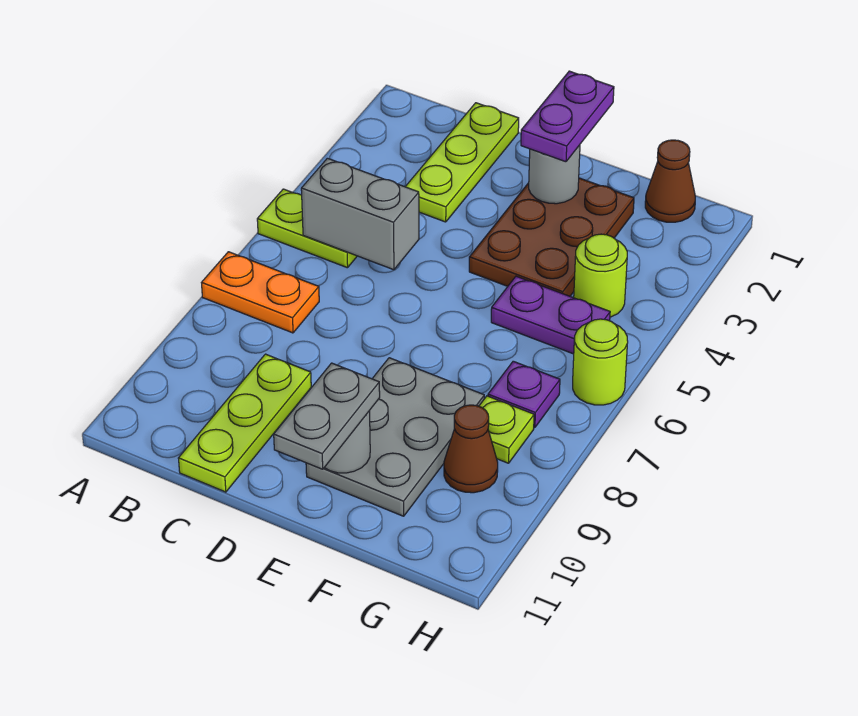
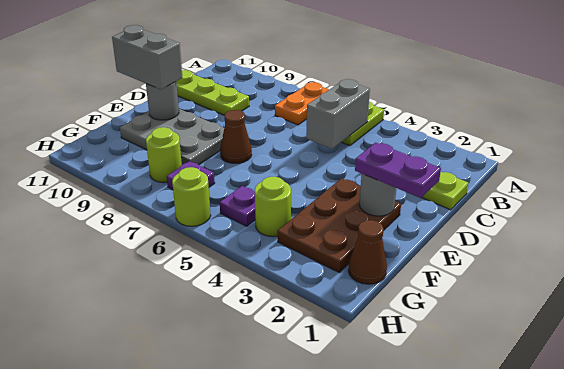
brown 2x3 plate [469,178,634,296] -> brown 2x3 plate turned to [278,178,401,272]
grey 1x2 plate [274,363,380,469] -> grey 1x2 brick [112,25,182,90]
purple 1x2 plate [491,276,610,354] -> purple 1x1 plate [220,186,255,226]
lime 1x1 plate [479,396,534,463] -> lime 1x1 round brick [146,127,182,183]
brown 1x1 cone [444,405,498,493] -> brown 1x1 cone moved to [220,110,252,163]

